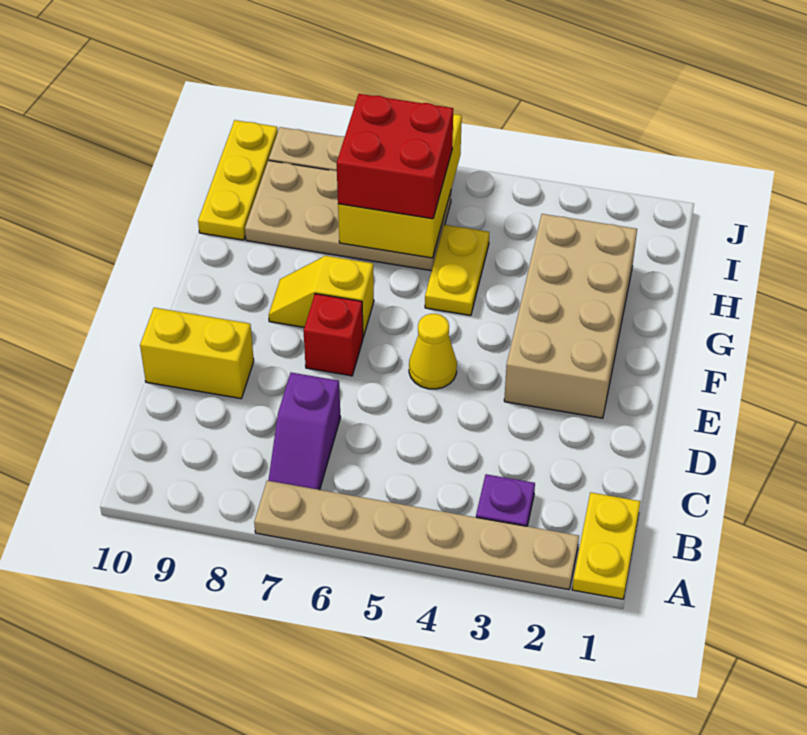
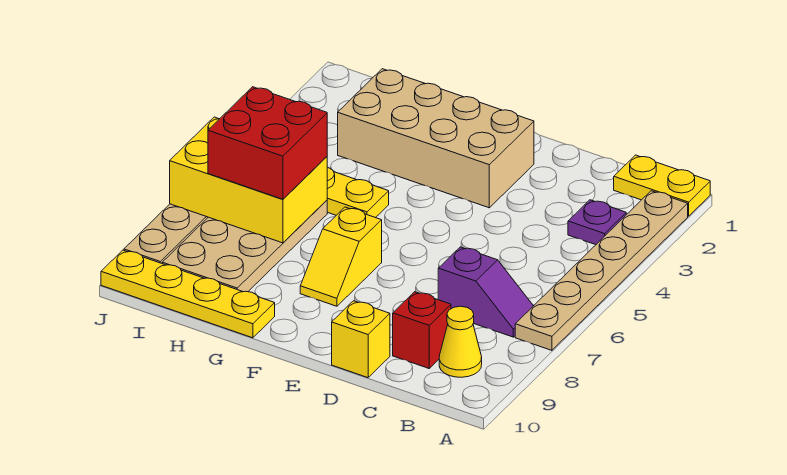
yellow 1x2 brick [140,308,254,399] -> yellow 1x1 brick [332,301,390,378]
yellow 1x1 cone [409,314,457,389] -> yellow 1x1 cone moved to [439,306,482,377]
red 1x1 brick [304,294,363,376] -> red 1x1 brick moved to [393,292,451,368]
yellow 1x3 plate [198,120,278,240] -> yellow 1x4 plate [101,250,275,338]

